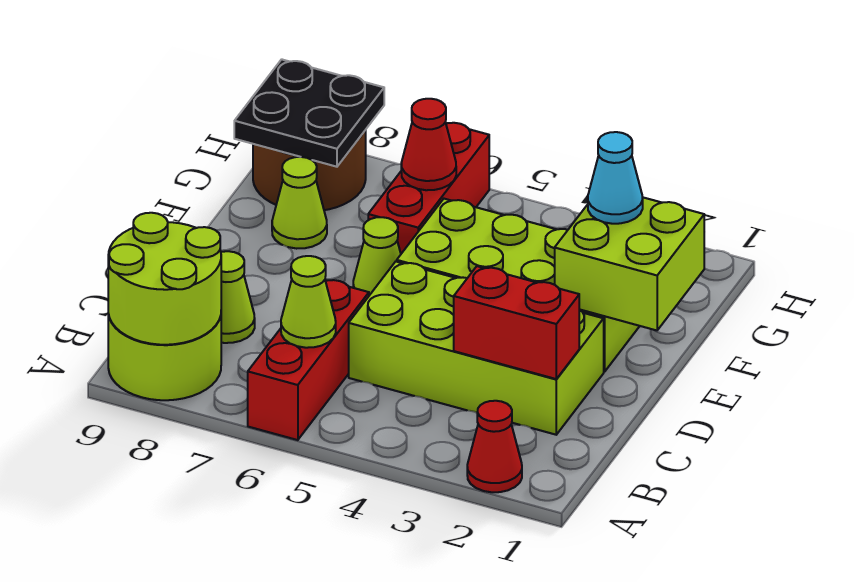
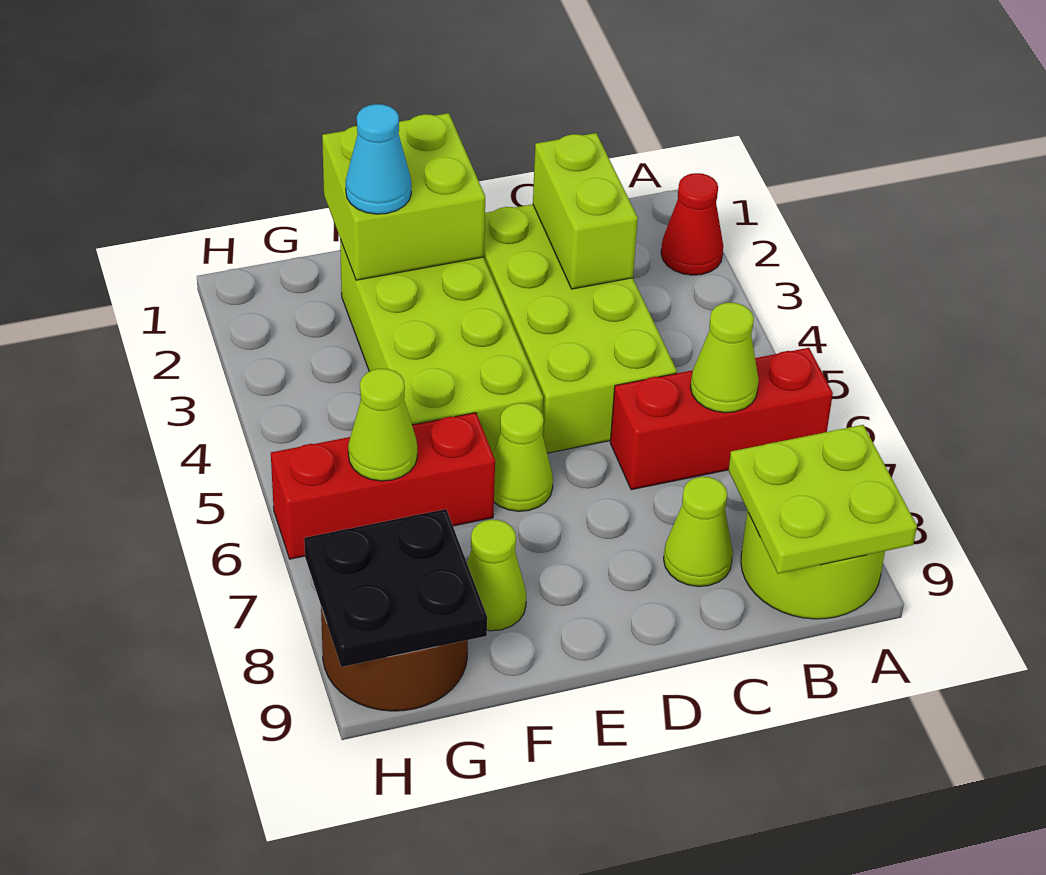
lime 2x2 round brick [108,213,221,345] -> lime 2x2 plate [729,425,917,574]
red 1x2 brick [454,266,580,379] -> lime 1x2 brick [533,133,638,289]
red 1x1 cone [401,99,456,190] -> lime 1x1 cone [348,369,417,481]

